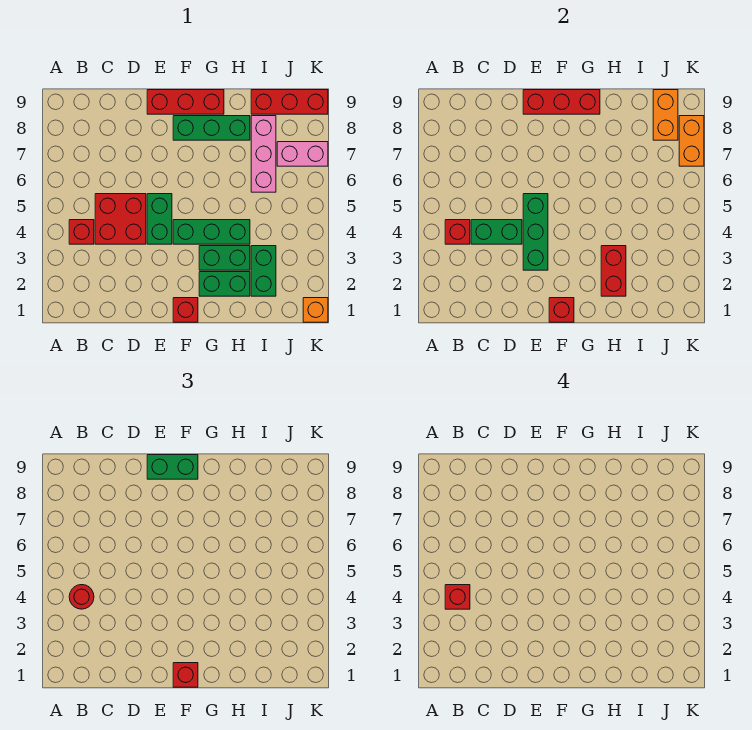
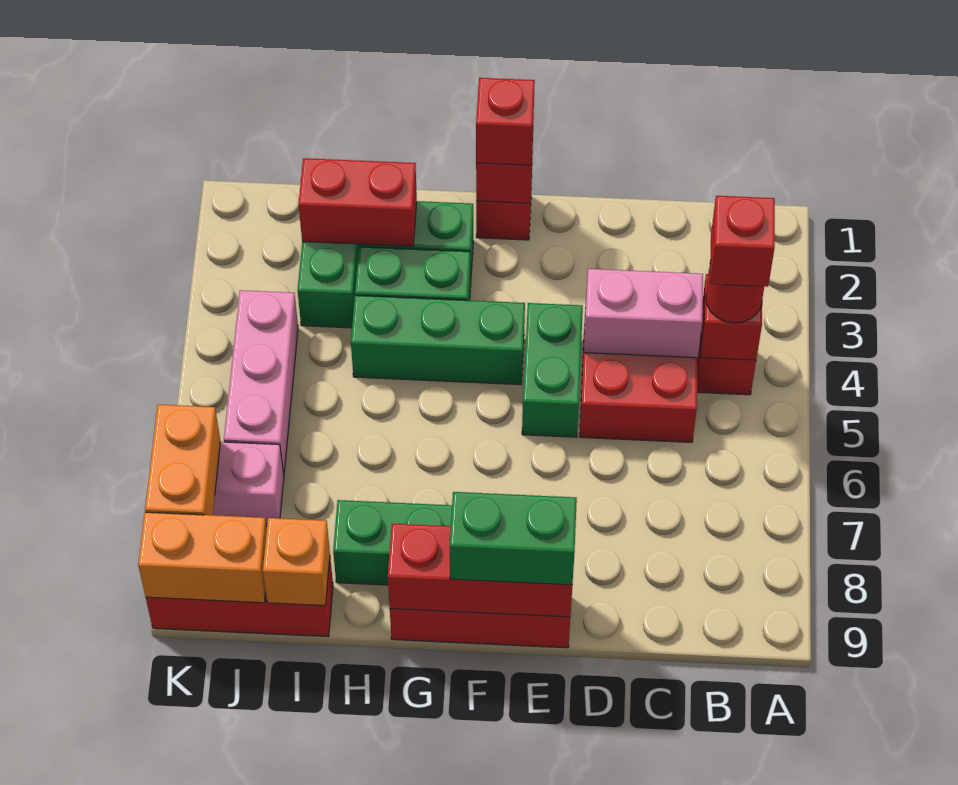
green 1x2 brick [471,220,522,244] -> pink 1x2 brick [584,269,703,358]
green 1x3 brick [523,194,548,270] -> none
red 1x2 brick [601,246,626,296] -> red 1x2 brick turned to [299,158,417,246]
pink 1x3 brick [251,116,276,192] -> pink 1x3 brick moved to [224,290,298,474]
orange 1x2 brick [653,90,678,140] -> orange 1x2 brick turned to [138,512,267,603]
orange 1x1 brick [303,298,328,322] -> orange 1x1 brick moved to [263,518,330,606]

